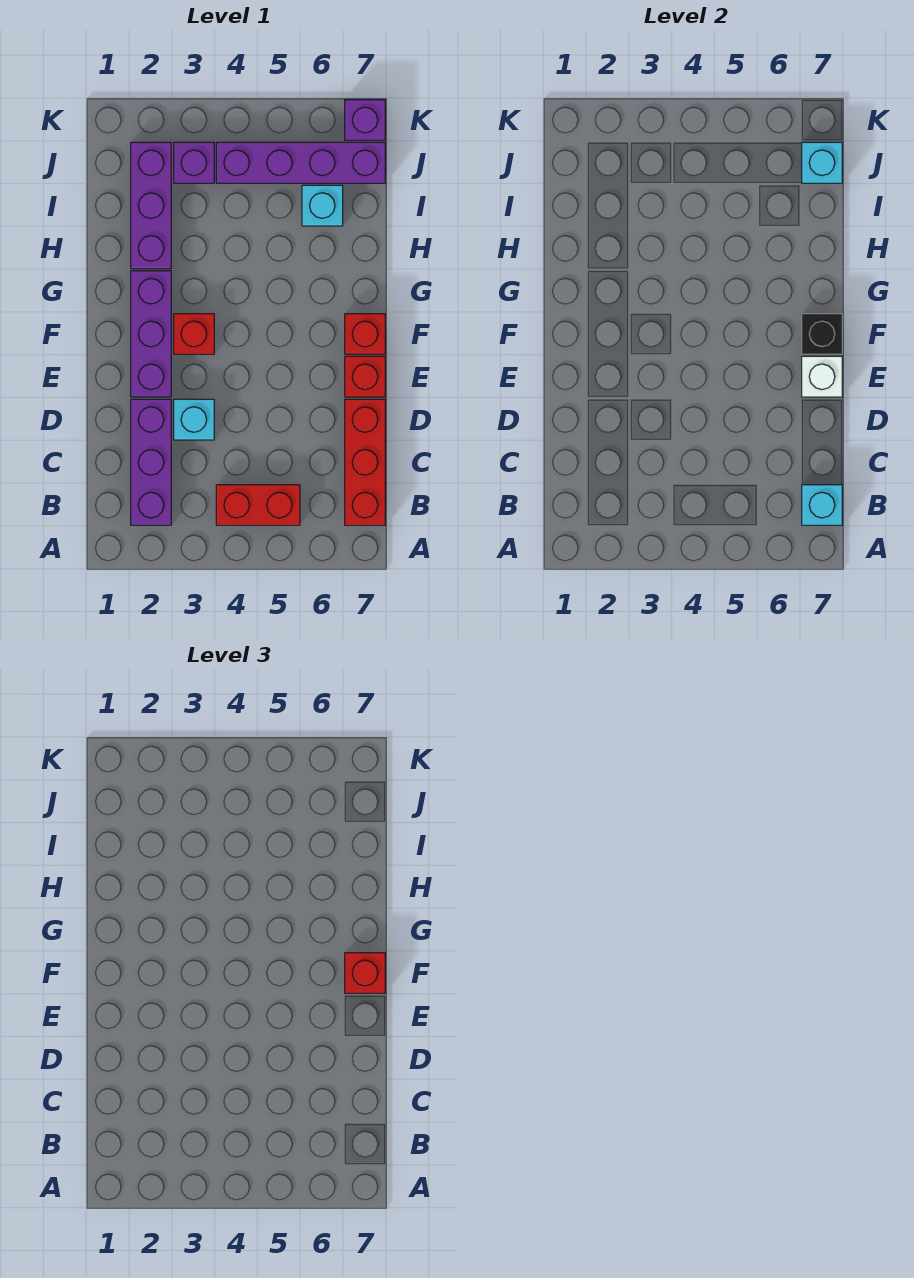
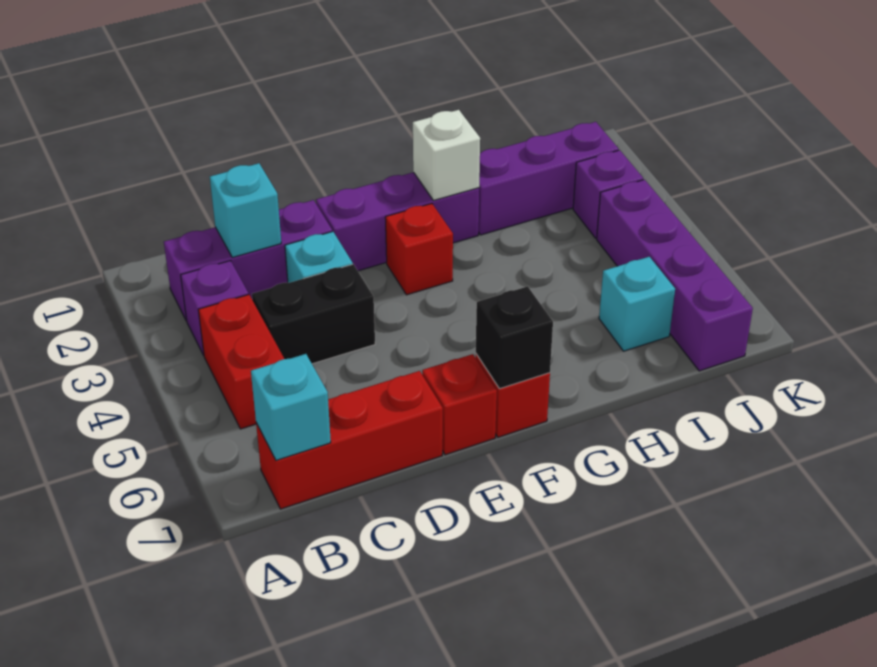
none -> black 1x2 brick [252,264,375,364]
white 1x1 brick [802,356,842,397] -> white 1x1 brick moved to [413,110,480,201]
red 1x1 brick [345,953,385,993] -> none
cyan 1x1 brick [802,142,842,183] -> cyan 1x1 brick moved to [210,163,281,257]
purple 1x1 brick [345,100,385,140] -> purple 1x1 brick moved to [181,261,248,355]

